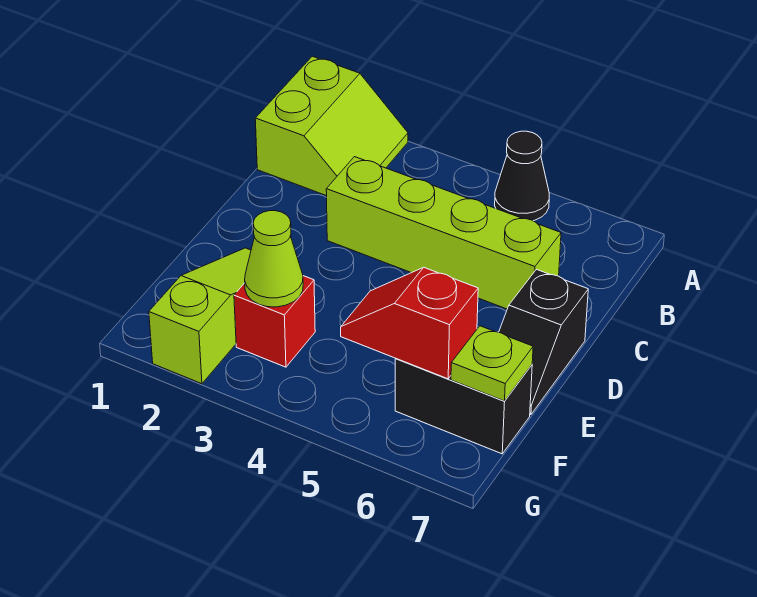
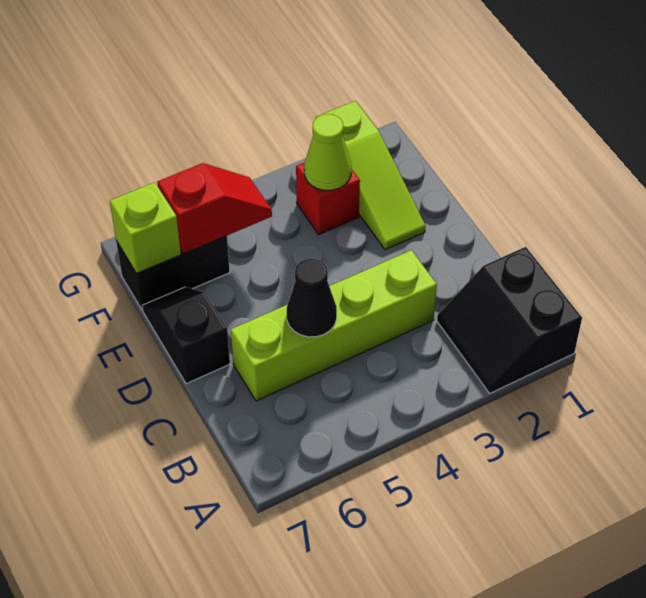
lime 2x2 slope [255,56,408,196] -> black 2x2 slope [437,247,582,393]
black 1x1 cone [495,131,549,221] -> black 1x1 cone moved to [287,259,337,337]
lime 1x1 plate [451,326,533,401] -> lime 1x1 brick [110,183,181,274]

